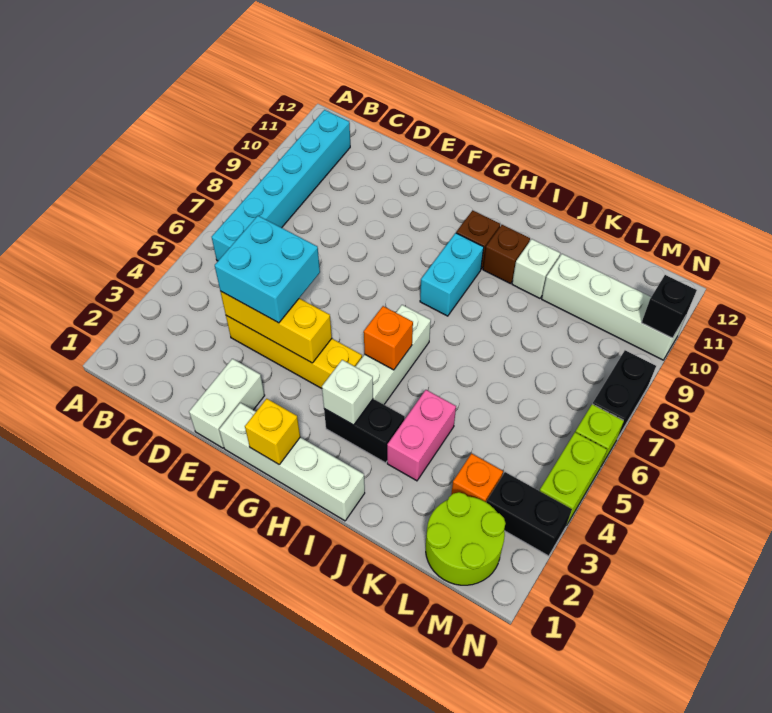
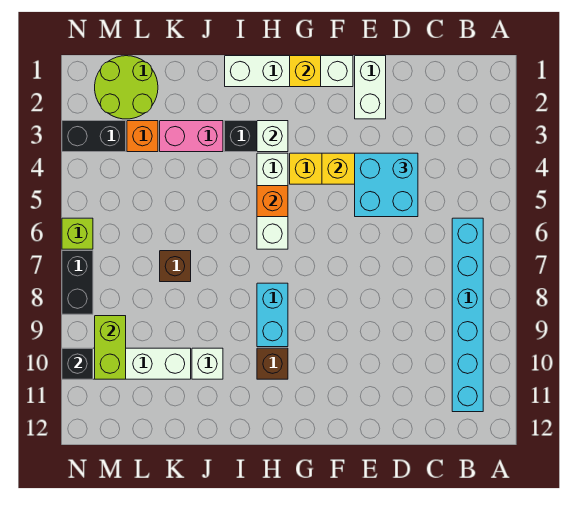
brown 1x1 brick [483,225,530,284] -> brown 1x1 brick moved to [160,251,191,282]
pink 1x2 brick [387,390,456,481] -> pink 1x2 brick turned to [160,121,223,152]
lime 1x2 brick [540,432,607,524] -> lime 1x2 brick moved to [95,316,126,379]

